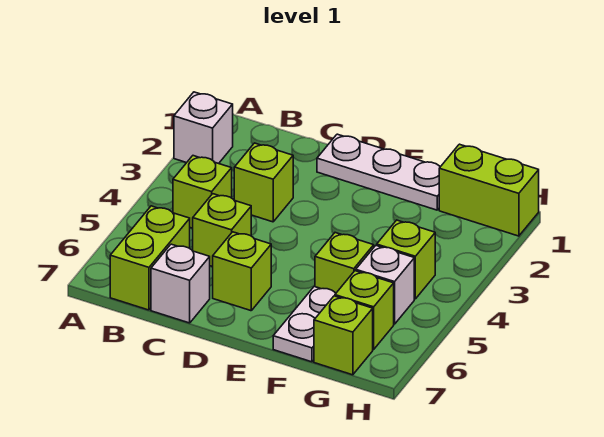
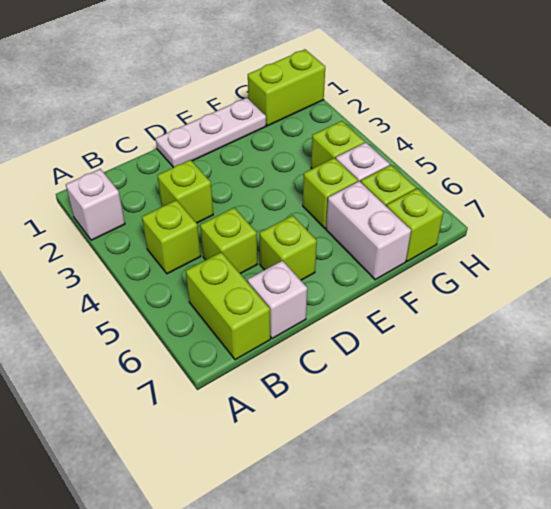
white 1x2 plate [273,287,336,362] -> white 1x2 brick [326,181,411,280]

